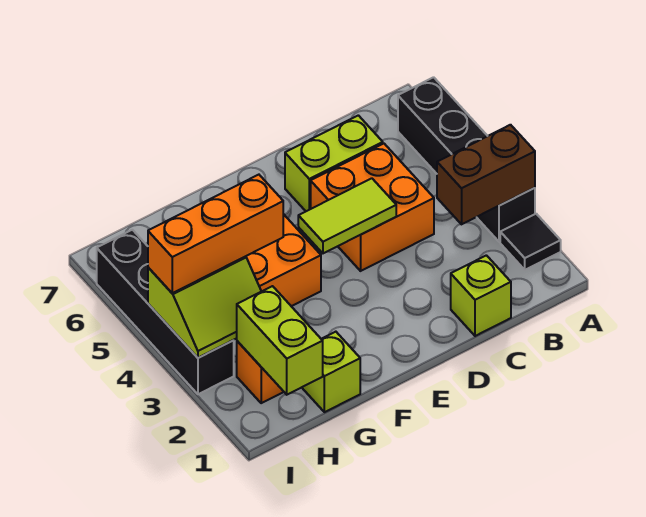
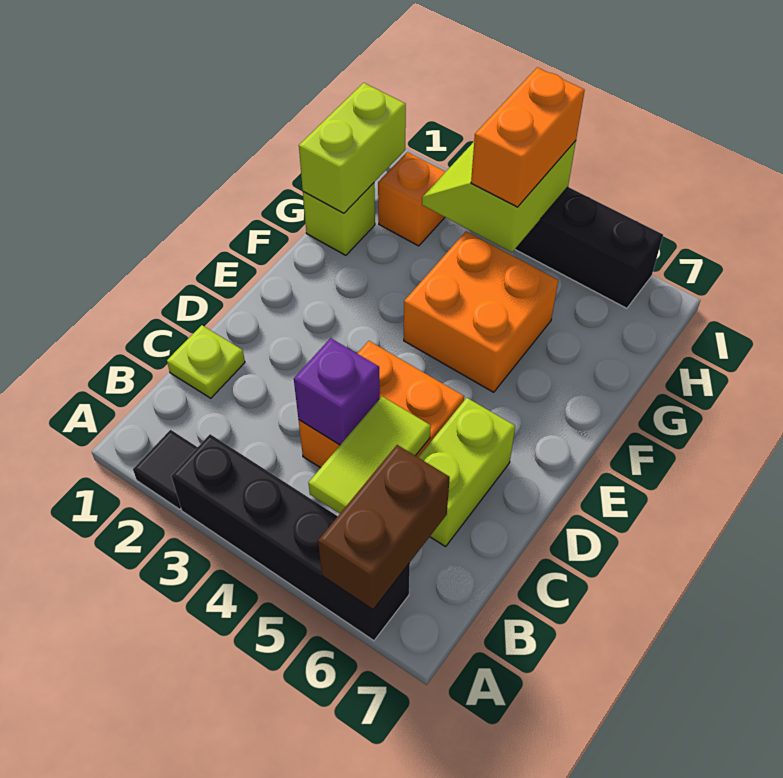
brown 1x2 brick [437,125,535,224] -> brown 1x2 brick moved to [318,445,450,610]
lime 1x1 brick [451,255,511,336] -> lime 1x1 plate [167,325,245,398]
none -> purple 1x1 brick [294,338,380,445]
lime 1x2 tile [298,178,396,253] -> lime 1x2 tile moved to [308,396,431,514]
orange 1x3 brick [148,175,283,293] -> orange 1x2 brick [471,67,585,207]
lime 1x2 brick [237,286,323,395] -> lime 1x2 brick turned to [299,83,406,213]

